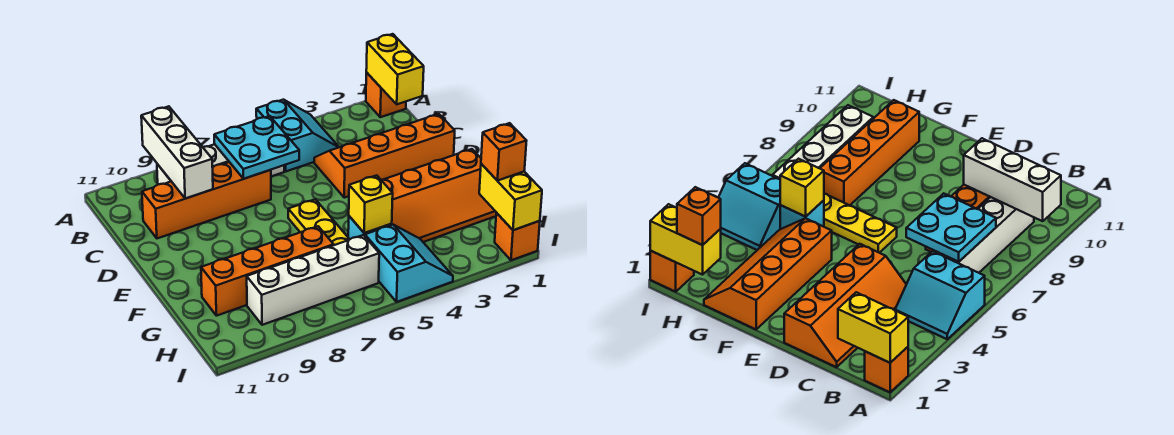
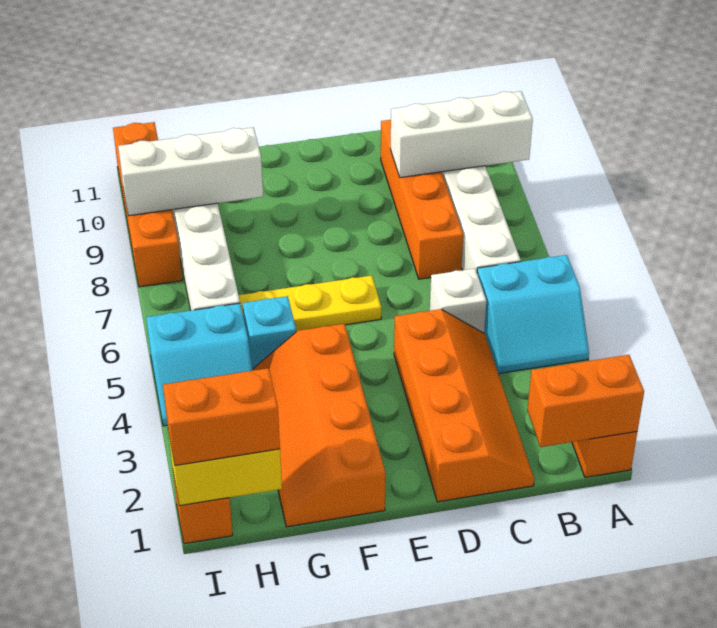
yellow 1x2 brick [366,34,424,104] -> orange 1x2 brick [527,355,644,447]
cyan 2x2 plate [214,116,299,179] -> none
none -> white 1x1 brick [430,269,486,333]
yellow 1x1 brick [349,175,393,233] -> none
orange 1x4 brick [201,226,334,316] -> orange 1x4 brick moved to [113,122,182,287]
none -> white 1x3 brick [118,127,263,216]
orange 1x1 brick [481,123,526,181] -> orange 1x2 brick [163,368,280,466]

